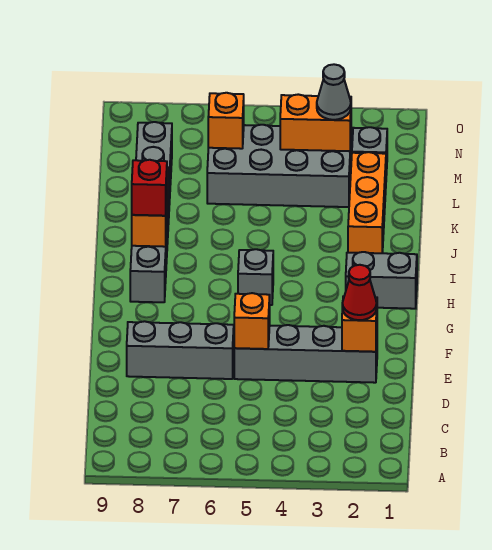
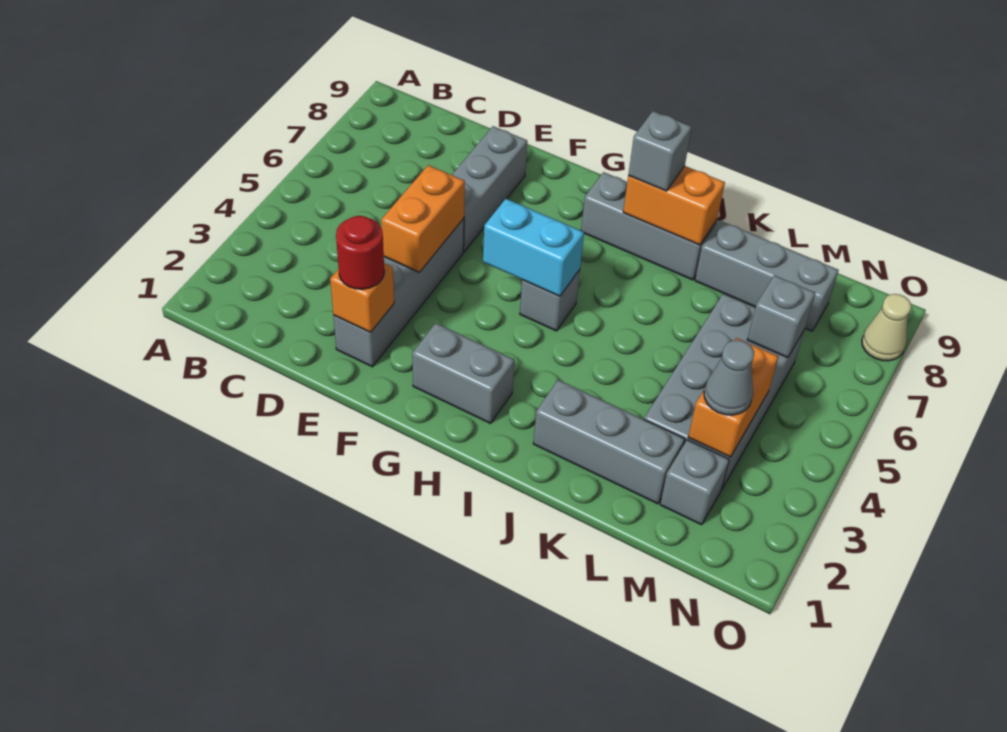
red 1x1 cone [342,265,377,320] -> red 1x1 round brick [336,216,384,289]
orange 1x1 brick [234,293,270,349] -> orange 1x2 brick [381,165,465,272]
none -> cyan 1x2 brick [483,199,584,296]
grey 1x2 brick [346,252,417,309] -> grey 1x2 brick turned to [412,323,514,423]
red 1x1 brick [132,160,167,216] -> grey 1x1 brick [628,111,692,191]
orange 1x3 brick [348,152,386,253] -> grey 1x3 brick [533,380,685,504]
orange 1x1 brick [208,93,244,149] -> grey 1x1 brick [747,275,815,358]
none -> tan 1x1 cone [862,294,911,361]

